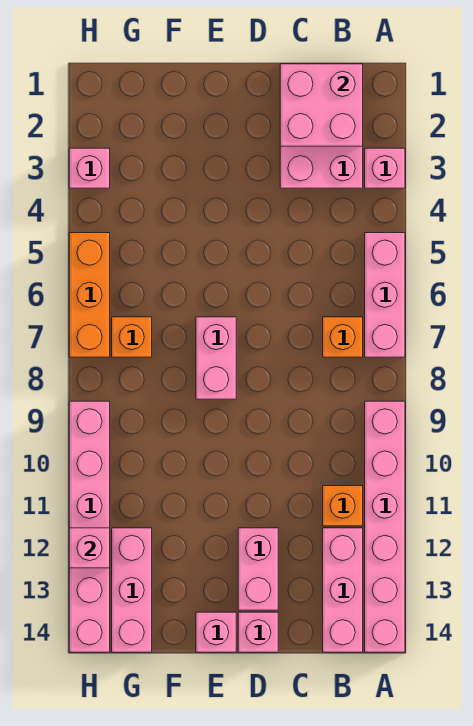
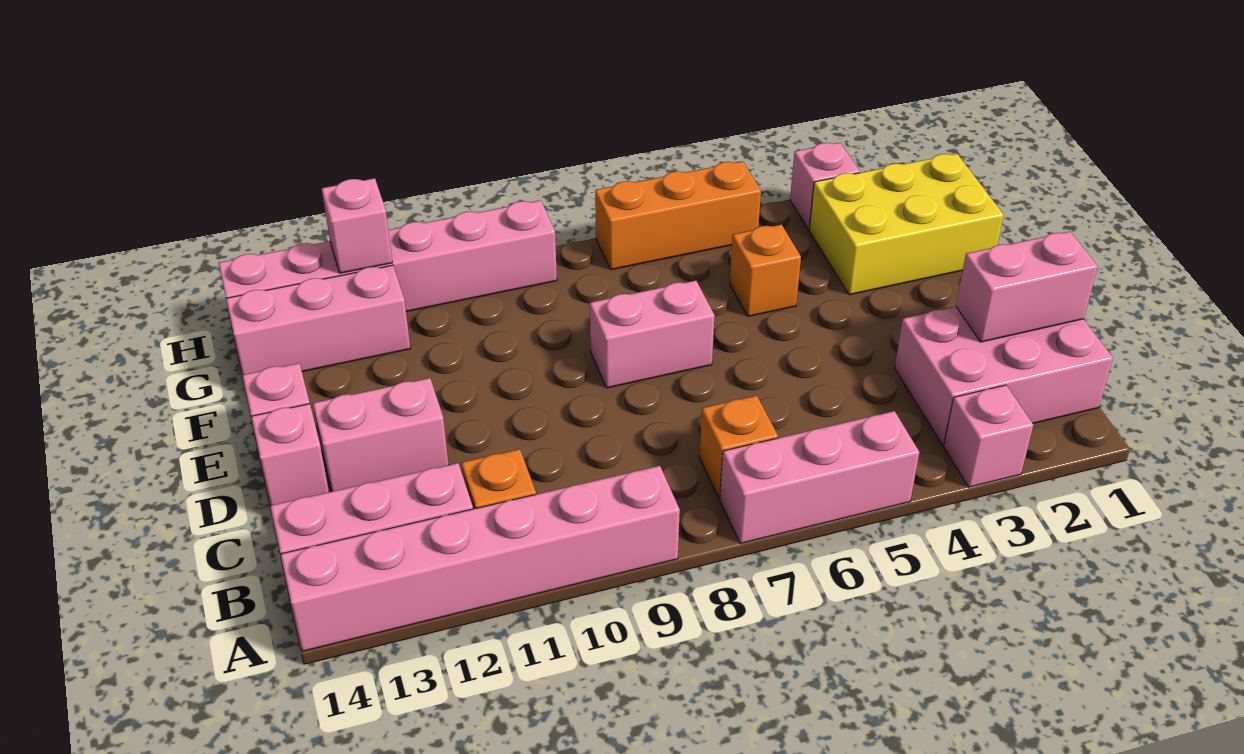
pink 2x2 brick [280,64,363,146] -> pink 1x2 brick [956,231,1098,342]
none -> yellow 2x3 brick [809,154,1003,295]
orange 1x1 brick [112,317,152,357] -> orange 1x1 brick moved to [730,225,801,316]

